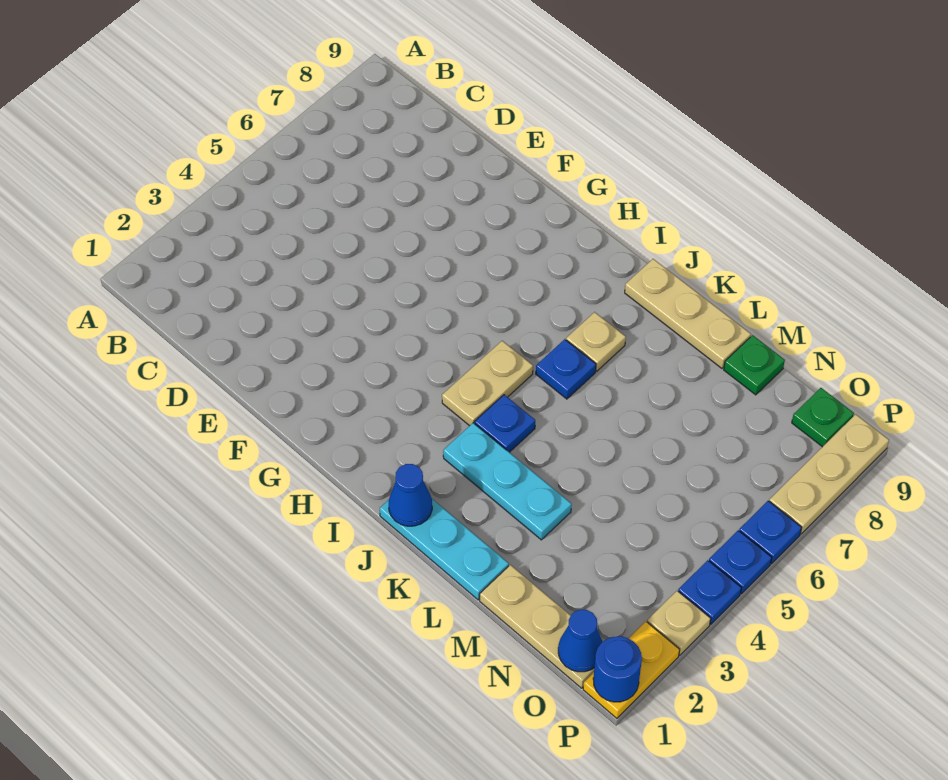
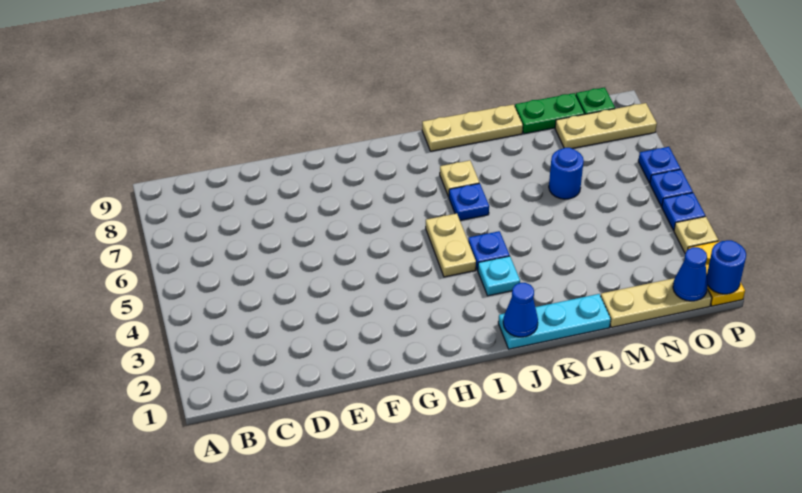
cyan 1x3 plate [443,423,572,540] -> cyan 1x1 plate [478,256,520,296]
none -> blue 1x1 round brick [549,148,584,199]
green 1x1 plate [724,335,785,395] -> green 1x2 plate [515,93,585,134]
tan 1x3 plate [769,414,889,534] -> tan 1x3 plate turned to [555,103,657,149]

